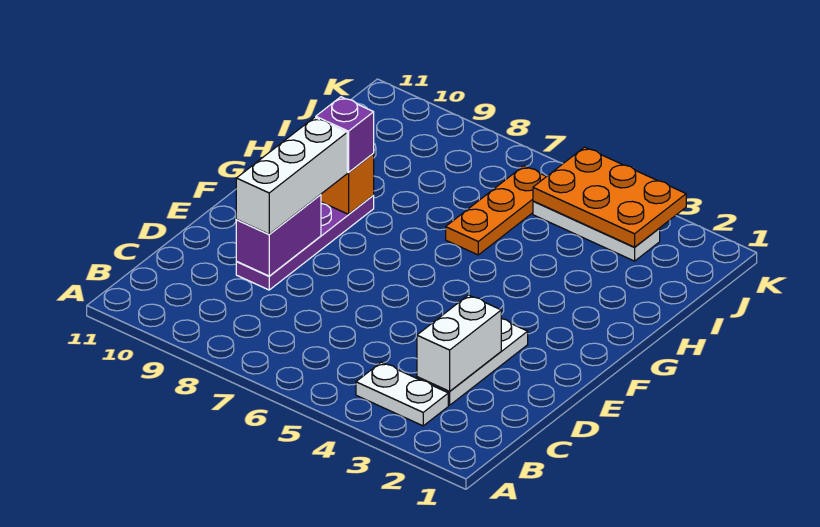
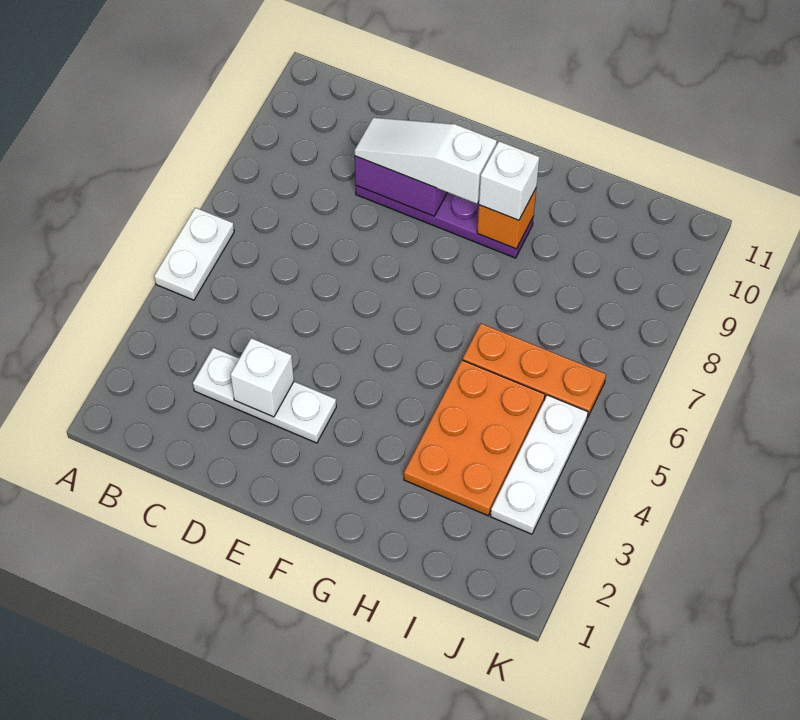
white 1x2 plate [356,362,448,426] -> white 1x2 plate moved to [154,208,234,300]
white 1x2 brick [417,295,501,391] -> white 1x1 brick [231,338,294,417]
white 1x3 brick [236,117,348,234] -> white 1x3 slope [354,118,497,204]
purple 1x1 brick [316,97,374,173] -> white 1x1 brick [479,141,539,220]
orange 2x3 plate [533,147,686,247] -> orange 2x3 plate moved to [404,360,545,516]

